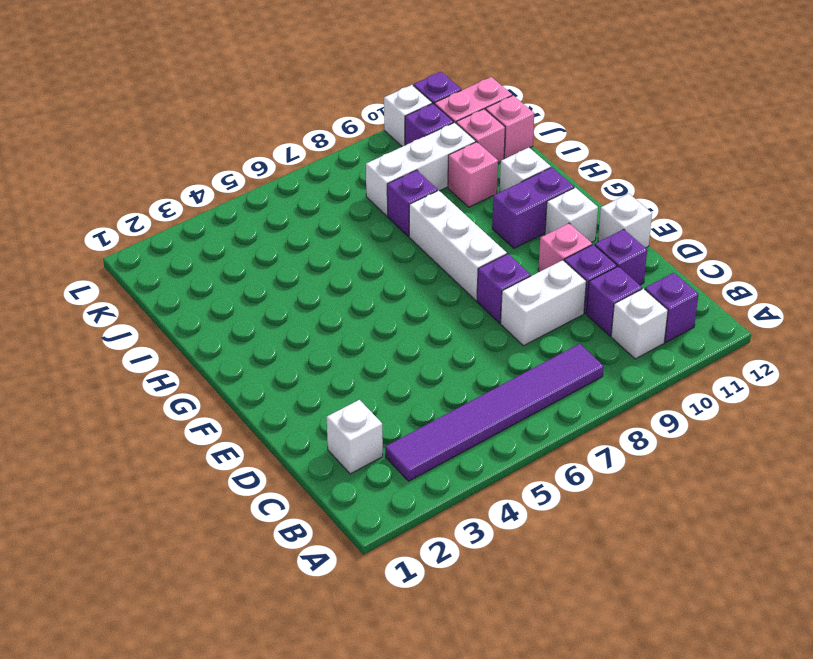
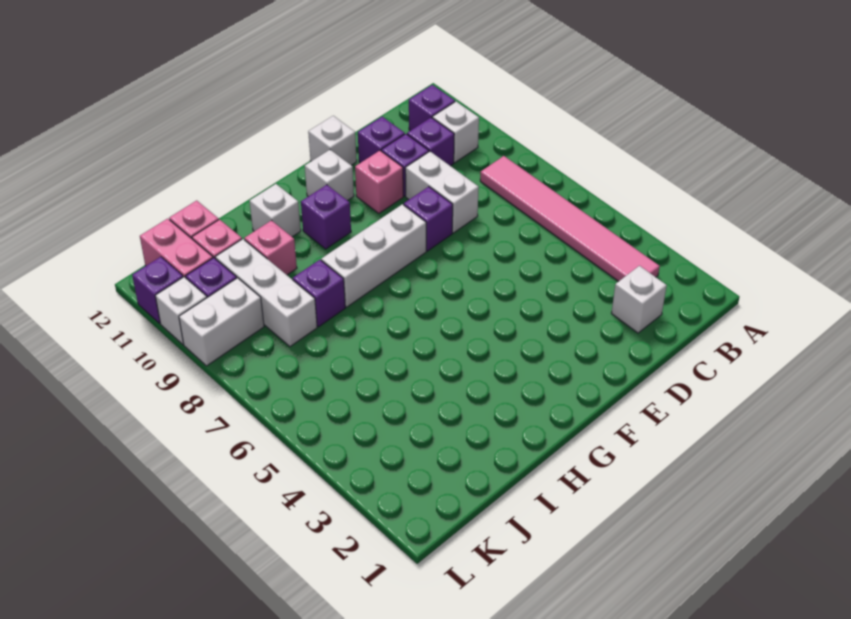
purple 1x6 tile [385,344,604,481] -> pink 1x6 tile [480,156,660,281]
purple 1x2 brick [492,167,574,248] -> purple 1x1 brick [301,185,351,249]
none -> white 1x2 brick [179,278,264,366]

